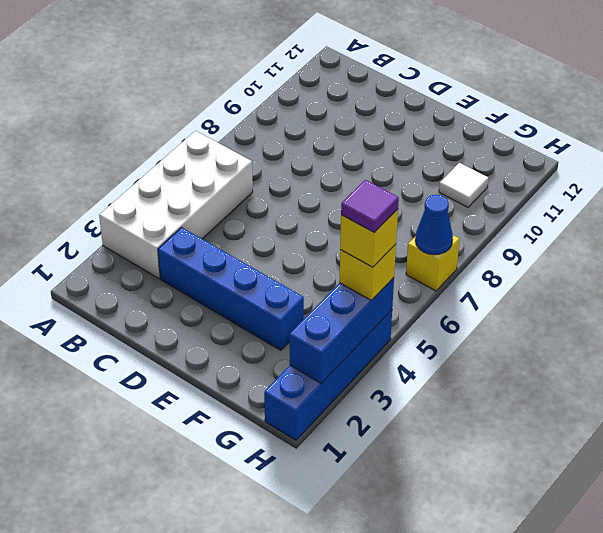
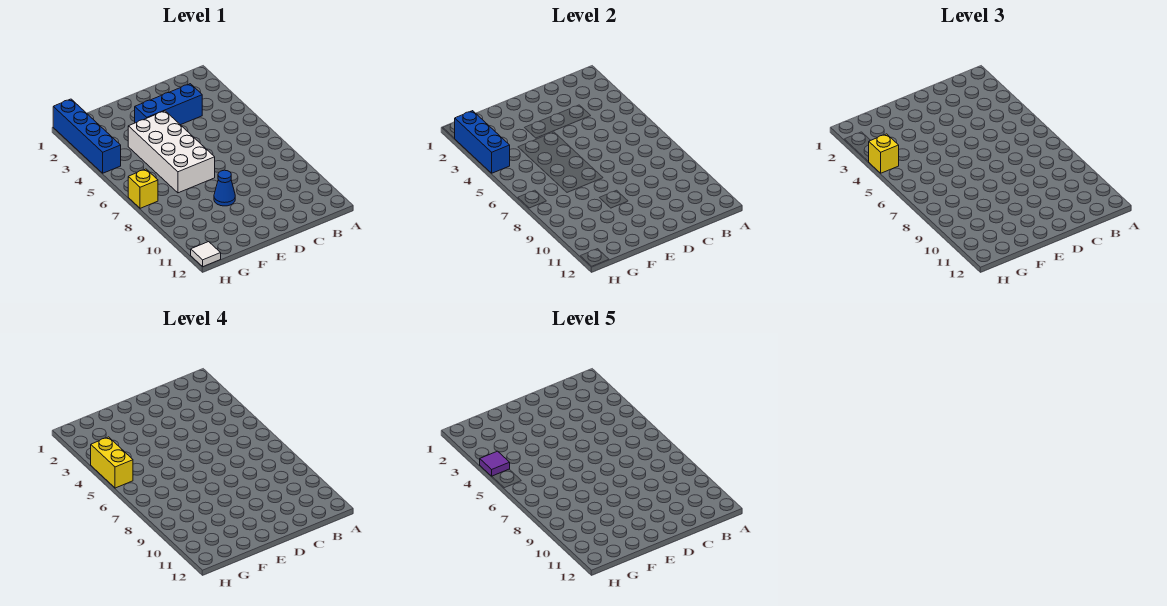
white 2x4 brick [99,131,253,279] -> white 2x4 brick moved to [128,111,215,193]
blue 1x4 brick [158,227,304,350] -> blue 1x3 brick [135,84,202,125]
white 1x1 tile [439,163,488,207] -> white 1x1 tile moved to [191,242,221,267]
yellow 1x1 brick [340,209,398,267] -> yellow 1x2 brick [91,437,133,488]
blue 1x1 cone [415,195,453,255] -> blue 1x1 cone moved to [214,170,235,206]

